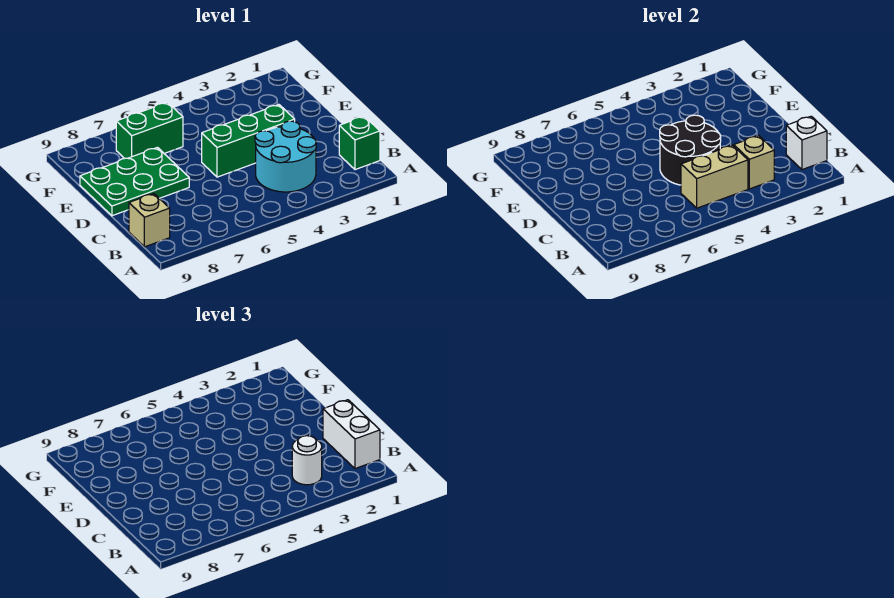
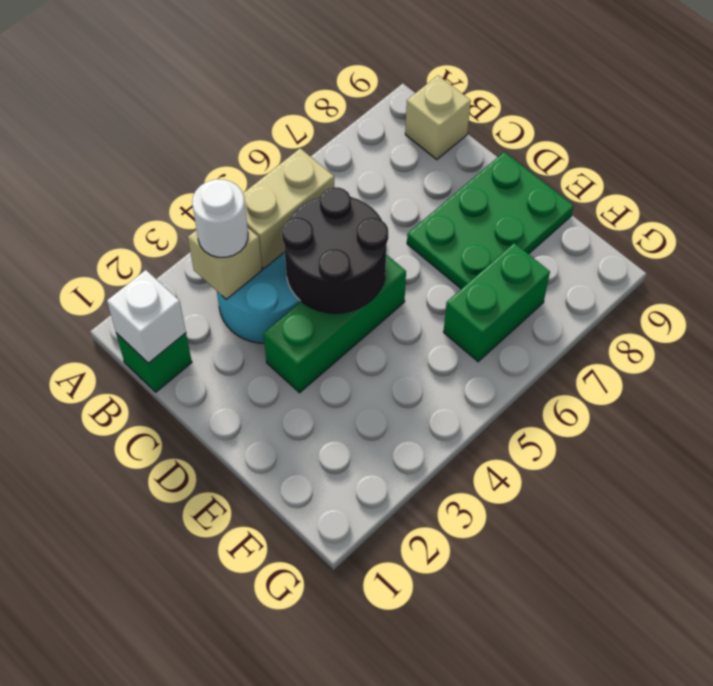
white 1x2 brick [323,400,380,469] -> none

